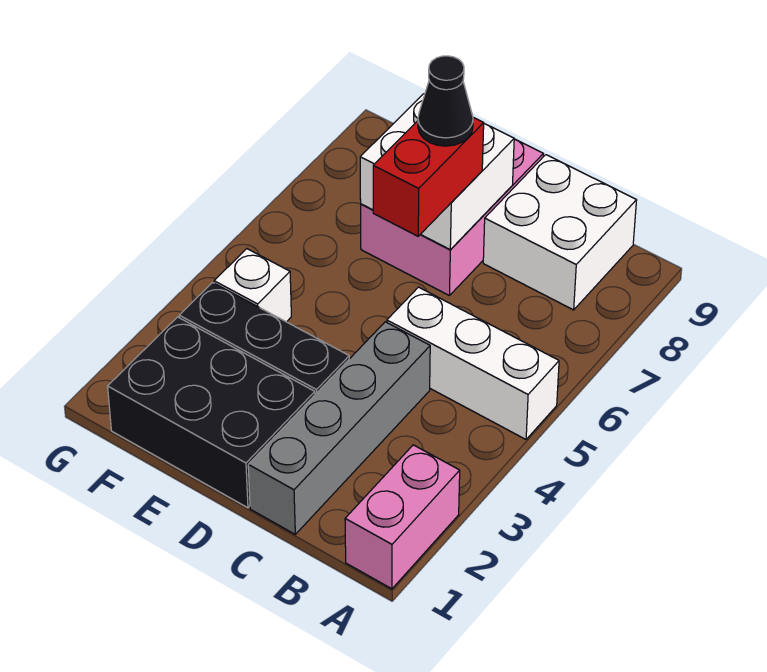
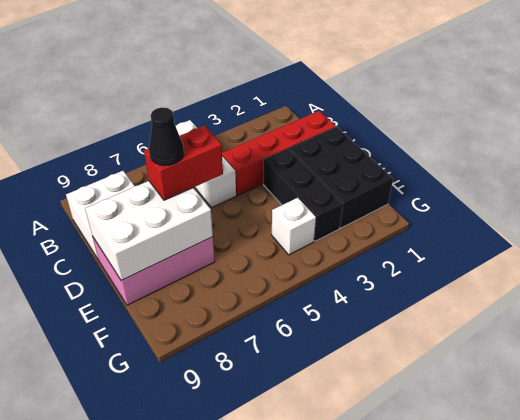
pink 1x2 brick [345,445,460,589] -> none
grey 1x4 brick [248,322,430,534] -> red 1x4 brick [222,111,336,196]
white 2x2 brick [360,94,514,249] -> white 2x3 brick [85,181,213,281]

